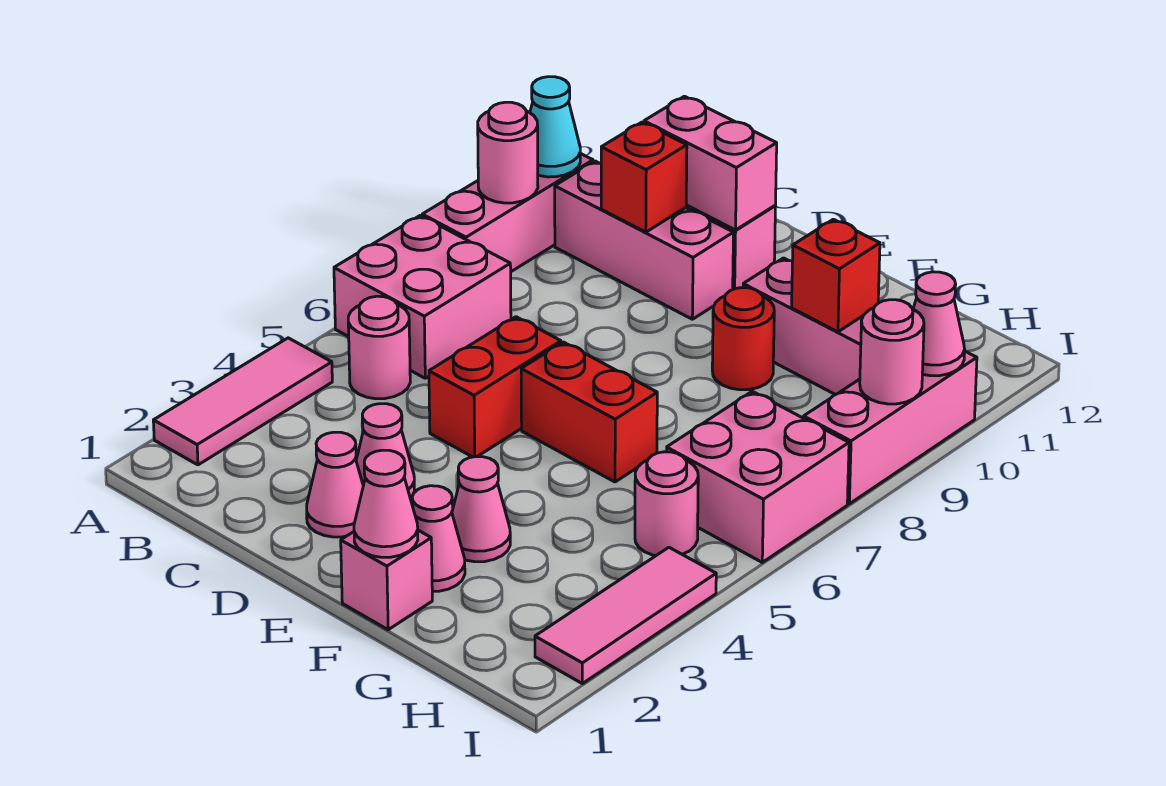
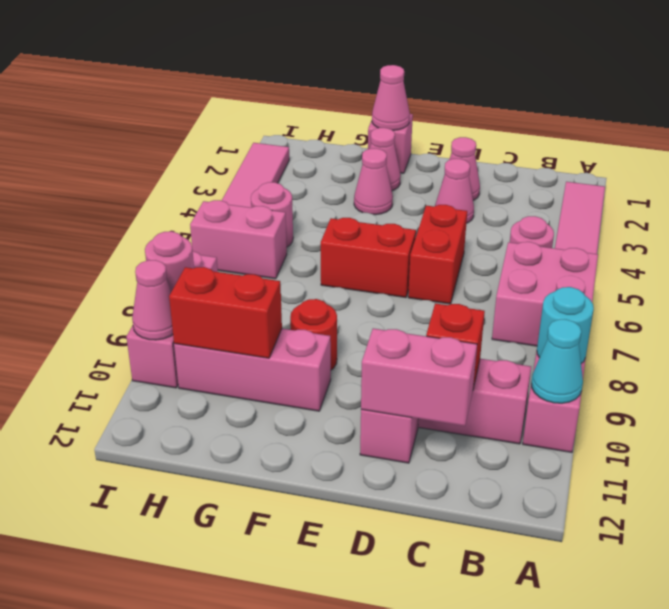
pink 1x1 round brick [478,102,538,203] -> cyan 1x1 round brick [537,287,594,363]
red 1x1 brick [792,219,880,332] -> red 1x2 brick [169,267,282,358]
pink 2x2 brick [667,391,849,562] -> pink 1x2 brick [190,200,287,279]

